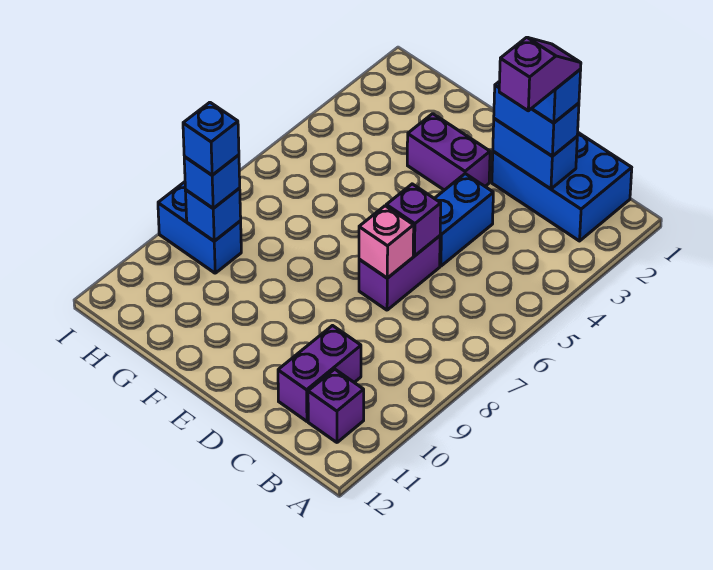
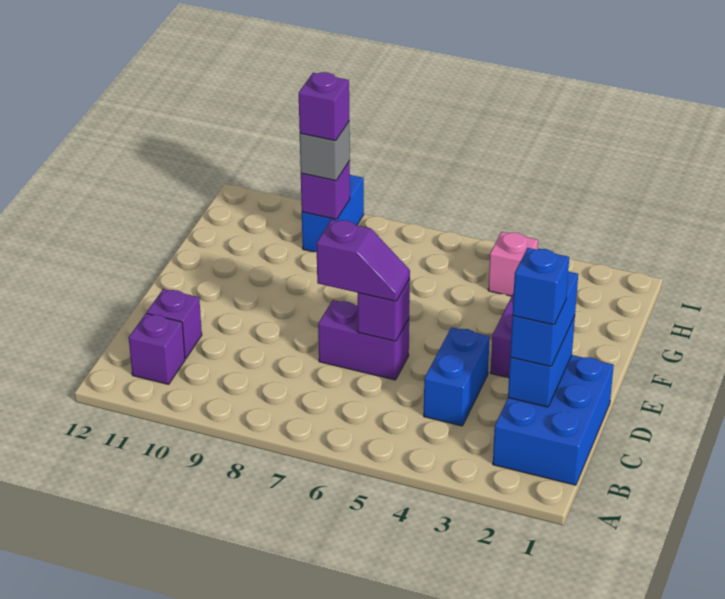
purple 1x2 slope [499,37,581,111] -> purple 1x2 slope moved to [317,220,410,301]
purple 1x2 brick [278,326,361,421] -> purple 1x1 brick [147,289,202,359]
blue 1x2 brick [434,174,493,266] -> blue 1x2 brick turned to [424,327,490,426]
pink 1x1 brick [359,206,414,278] -> pink 1x1 brick moved to [488,232,538,296]
blue 1x1 brick [185,188,241,241] -> purple 1x1 brick [301,161,350,219]
blue 1x1 brick [184,155,240,208] -> grey 1x1 brick [300,122,350,181]
blue 1x1 brick [183,102,239,175] -> purple 1x1 brick [299,72,349,141]

